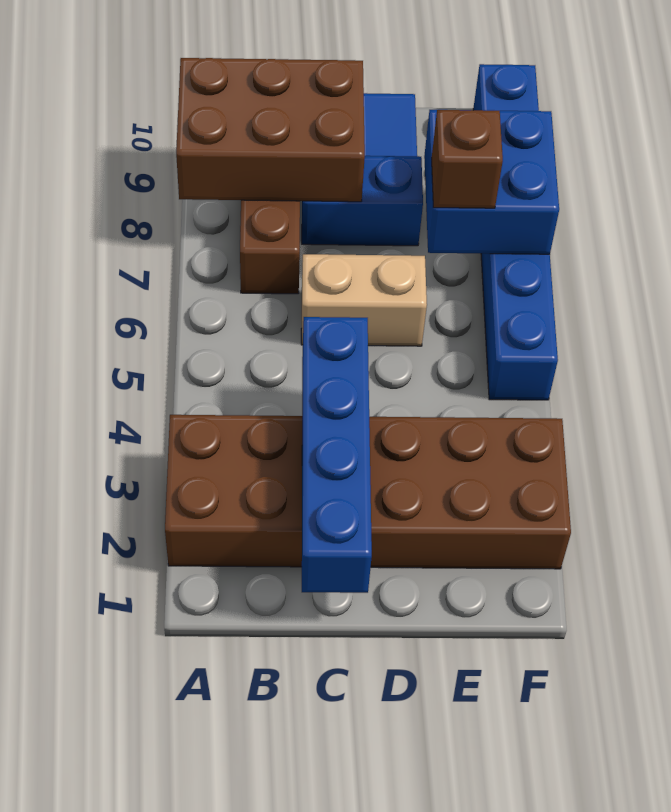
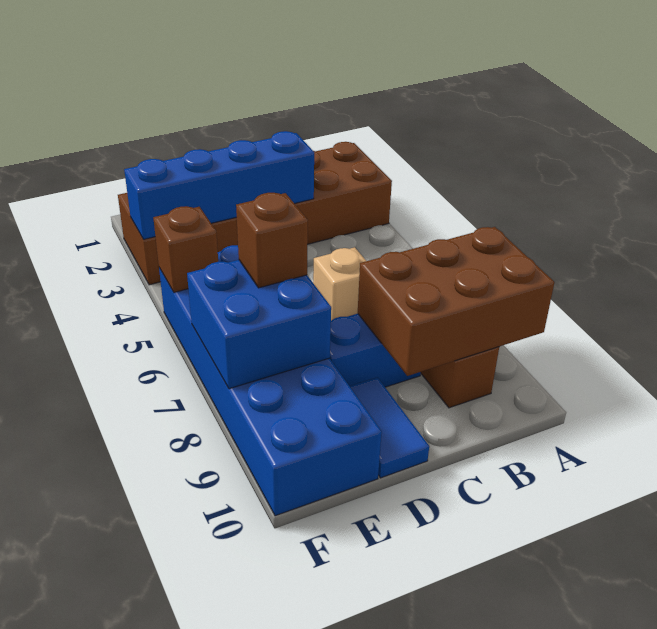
blue 1x4 brick [302,317,372,593] -> blue 1x4 brick turned to [124,131,314,239]
tan 1x2 brick [301,254,427,346] -> tan 1x1 brick [313,247,366,320]
blue 1x6 brick [473,64,558,400] -> blue 2x6 brick [159,245,382,516]
none -> brown 1x1 brick [153,206,218,292]

